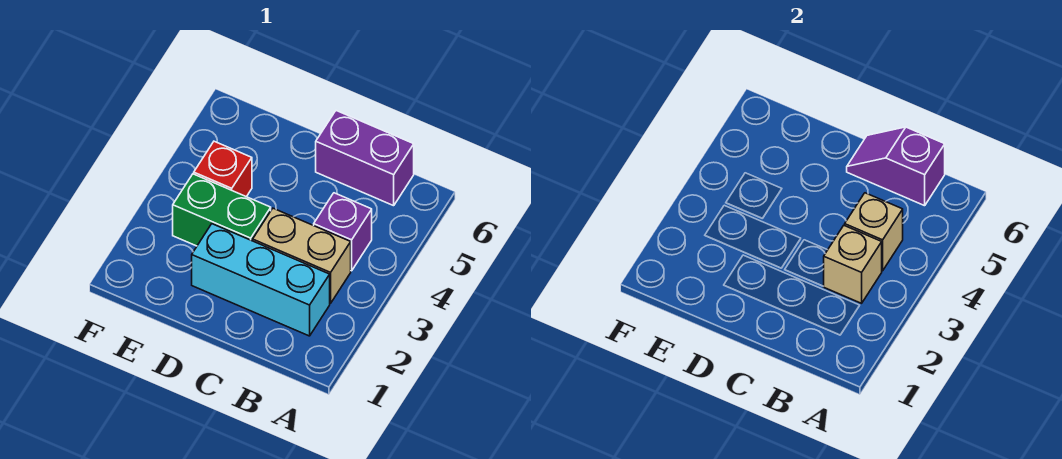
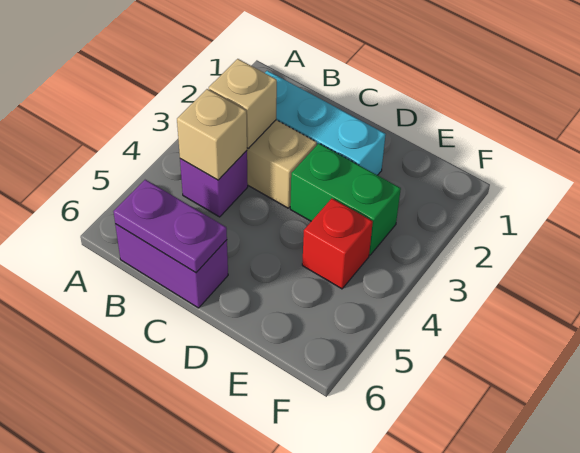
purple 1x2 slope [847,127,945,206] -> purple 1x2 plate [113,180,227,273]

